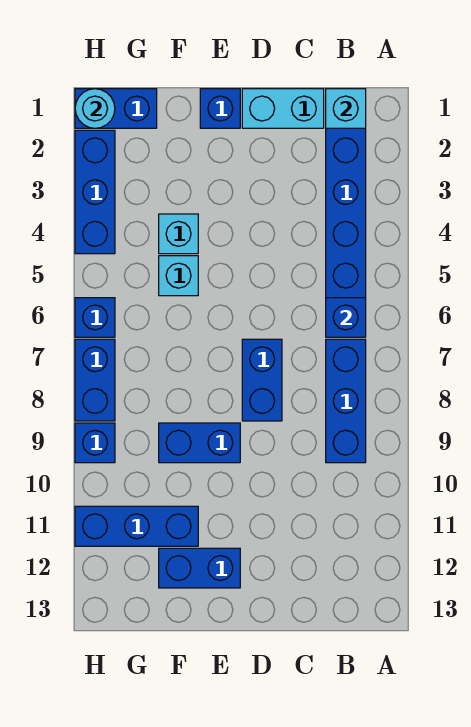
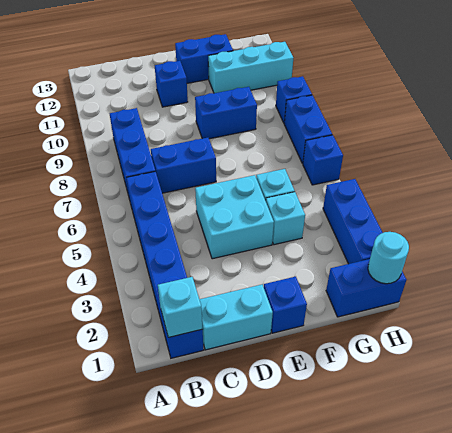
blue 1x1 brick [326,298,366,337] -> blue 1x1 brick moved to [155,61,188,107]
none -> cyan 2x2 brick [195,175,274,259]
blue 1x2 brick [242,339,282,421] -> blue 1x2 brick turned to [151,138,216,193]
blue 1x3 brick [75,506,198,546] -> cyan 1x3 brick [208,42,293,93]

